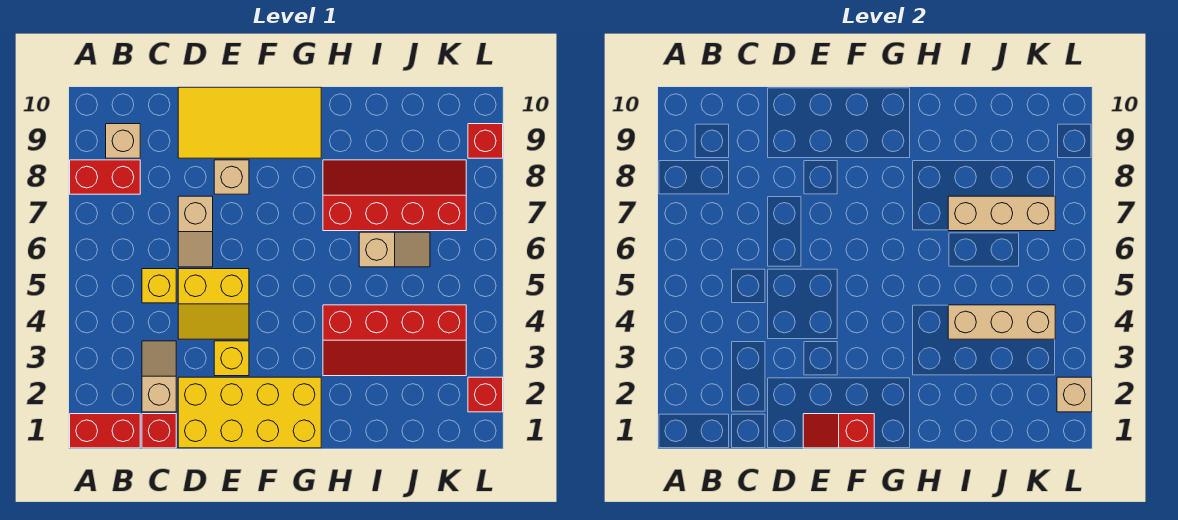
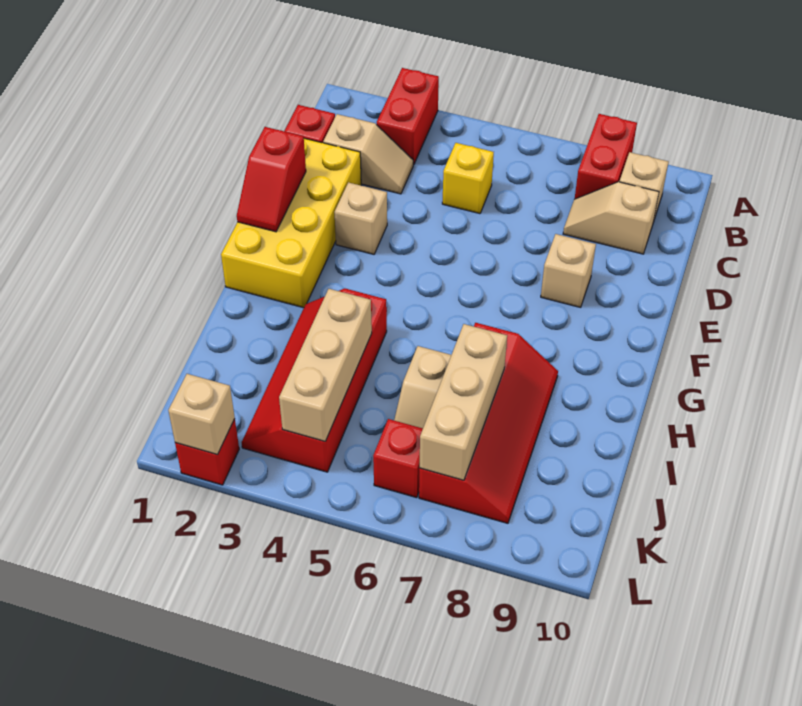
red 1x2 brick [70,414,140,448] -> red 1x2 brick moved to [377,68,439,165]
yellow 2x2 slope [178,269,249,339] -> none
tan 1x2 slope [178,196,213,267] -> tan 1x2 slope moved to [563,182,659,254]
yellow 2x4 tile [178,87,321,158] -> none
red 1x2 slope [803,414,874,448] -> red 1x2 slope turned to [237,127,306,232]
yellow 1x1 brick [214,341,249,376] -> tan 1x1 brick [334,182,387,254]
red 1x1 brick [468,124,503,158] -> red 1x1 brick moved to [373,419,423,498]

